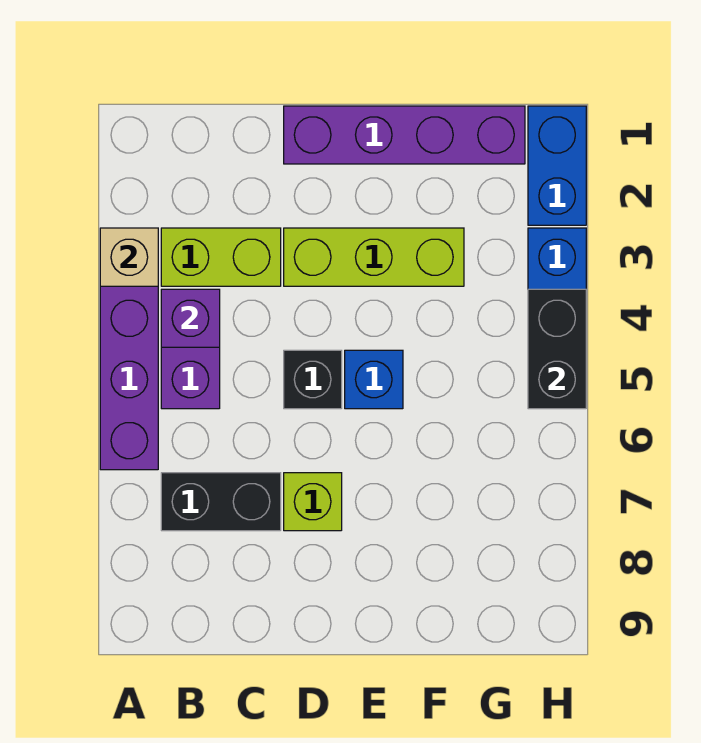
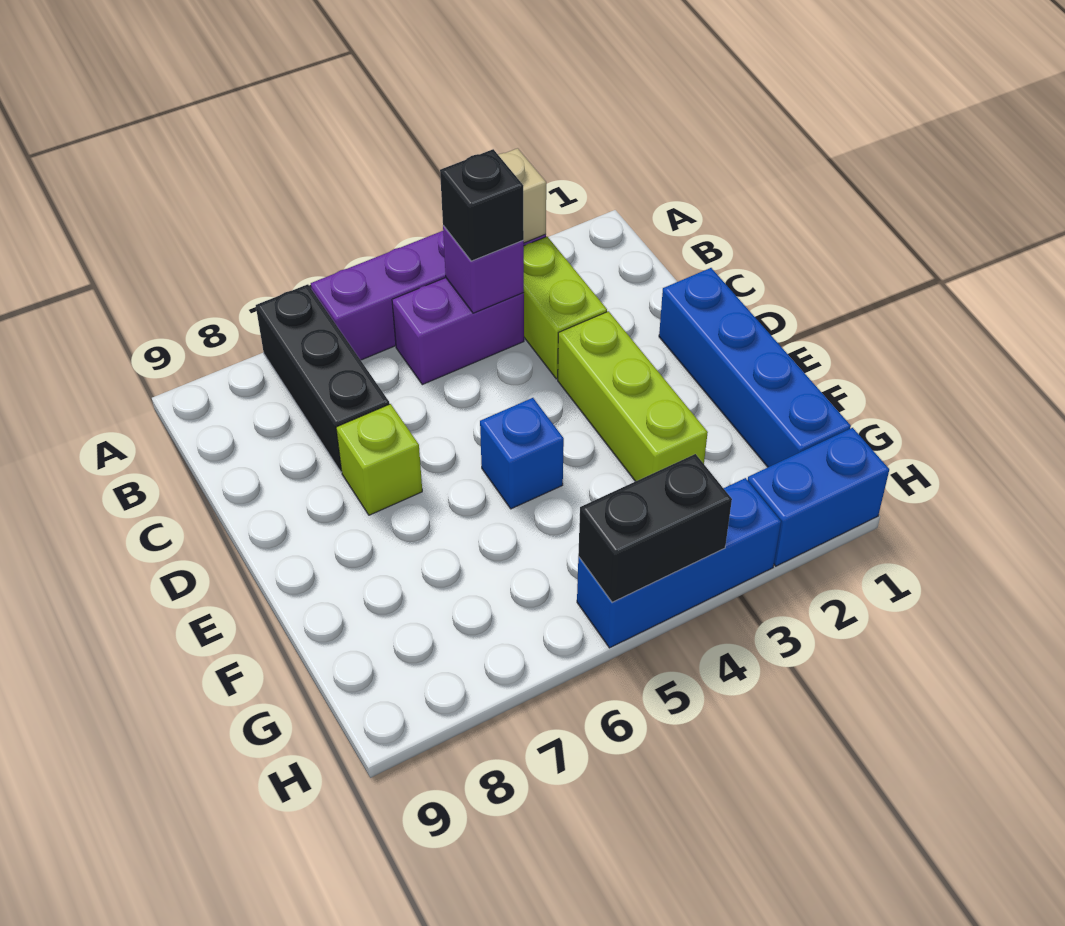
black 1x2 brick [161,473,281,531] -> black 1x3 brick [256,284,389,472]
purple 1x4 brick [284,106,525,164] -> blue 1x4 brick [659,268,851,467]
black 1x1 brick [284,350,342,409] -> black 1x1 brick moved to [440,149,524,261]

